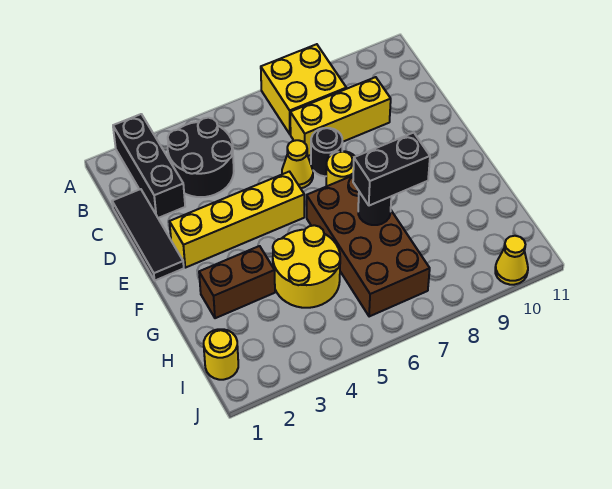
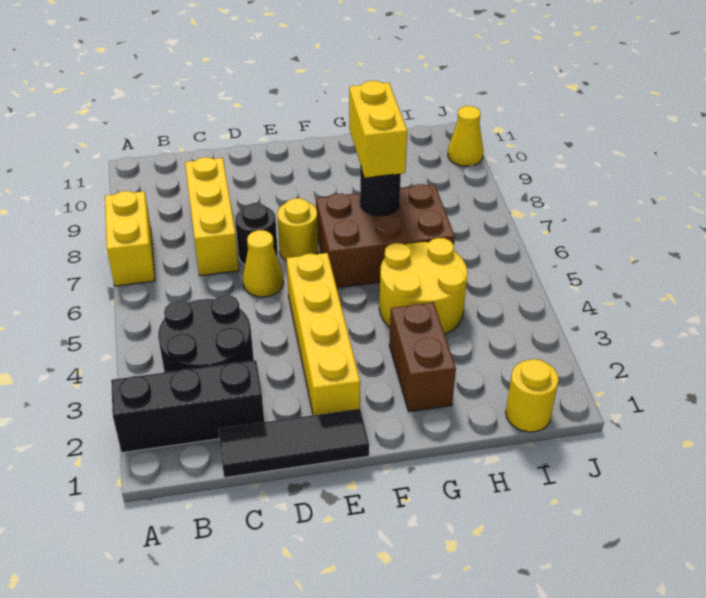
yellow 2x2 brick [261,44,346,134] -> yellow 1x2 brick [105,191,155,286]
brown 2x4 brick [307,176,430,317] -> brown 2x3 brick [316,184,455,288]
black 1x2 brick [353,133,430,206] -> yellow 1x2 brick [349,81,407,178]

